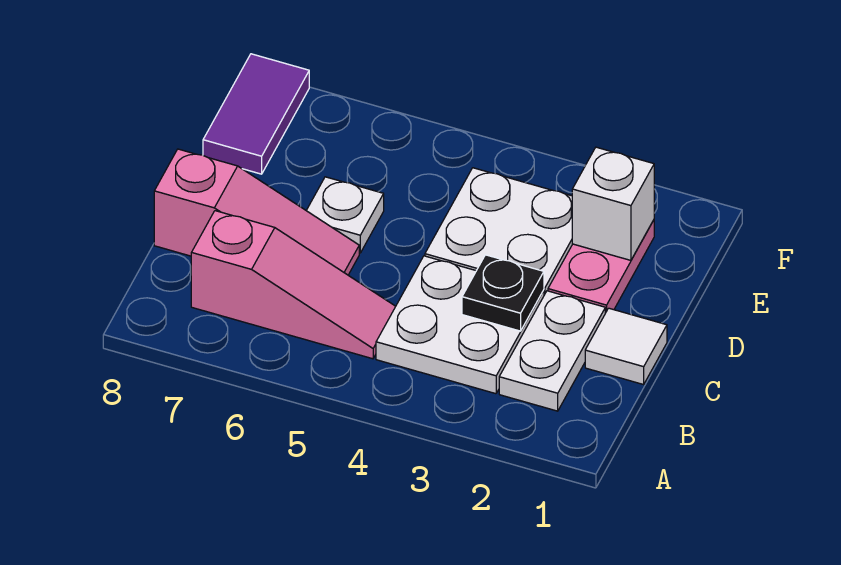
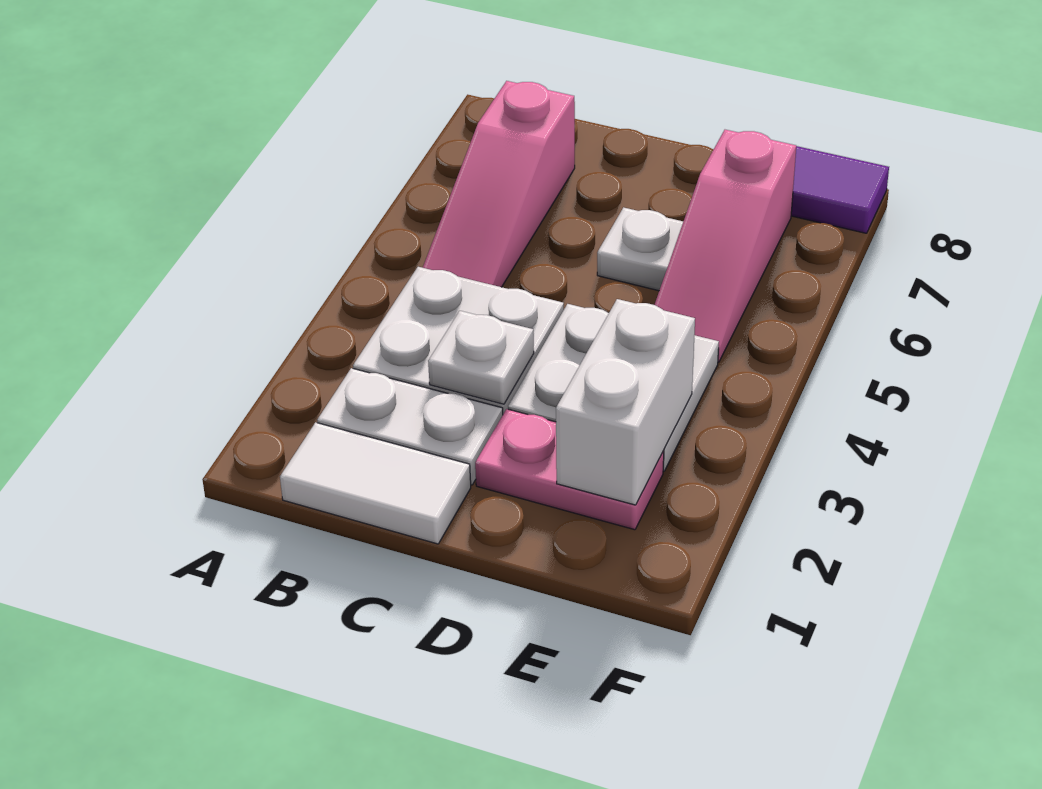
white 1x1 tile [585,308,667,384] -> white 1x2 tile [280,422,471,544]
black 1x1 plate [462,255,544,331] -> white 1x1 plate [428,311,534,404]
pink 1x3 slope [154,149,359,275] -> pink 1x3 slope moved to [655,130,796,362]
white 1x1 brick [572,147,654,260] -> white 1x2 brick [556,299,695,505]

